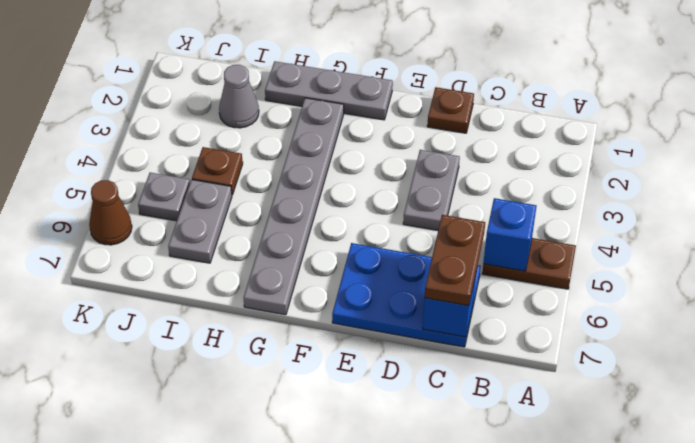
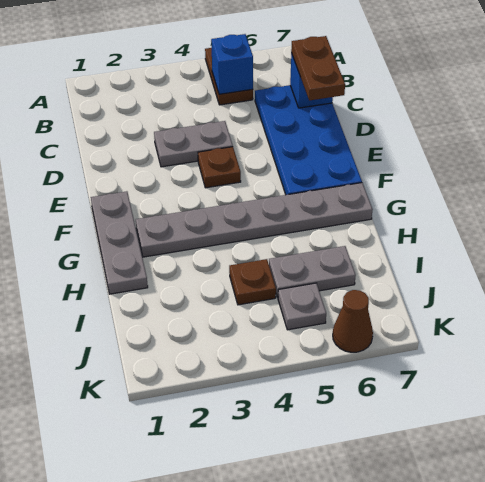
blue 2x3 plate [332,243,481,347] -> blue 2x4 plate [255,85,362,195]
brown 1x2 plate [425,215,485,306] -> brown 1x2 plate turned to [291,36,345,101]
brown 1x1 plate [427,87,474,133] -> brown 1x1 plate moved to [198,147,241,188]
grey 1x1 cone [219,65,259,128] -> none

